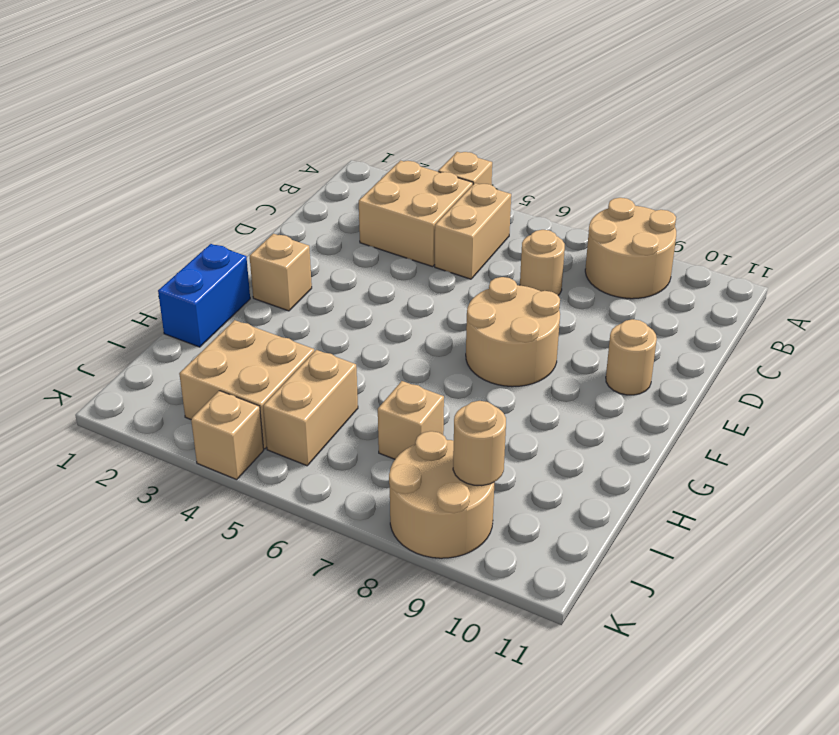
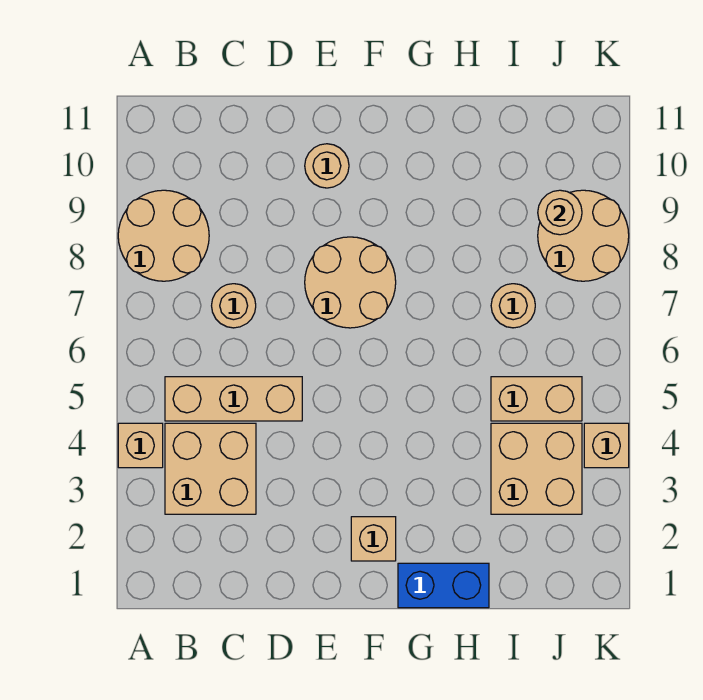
tan 1x2 brick [435,183,511,279] -> tan 1x3 brick [165,377,302,421]
tan 1x1 brick [378,381,444,459] -> tan 1x1 round brick [491,284,535,328]

